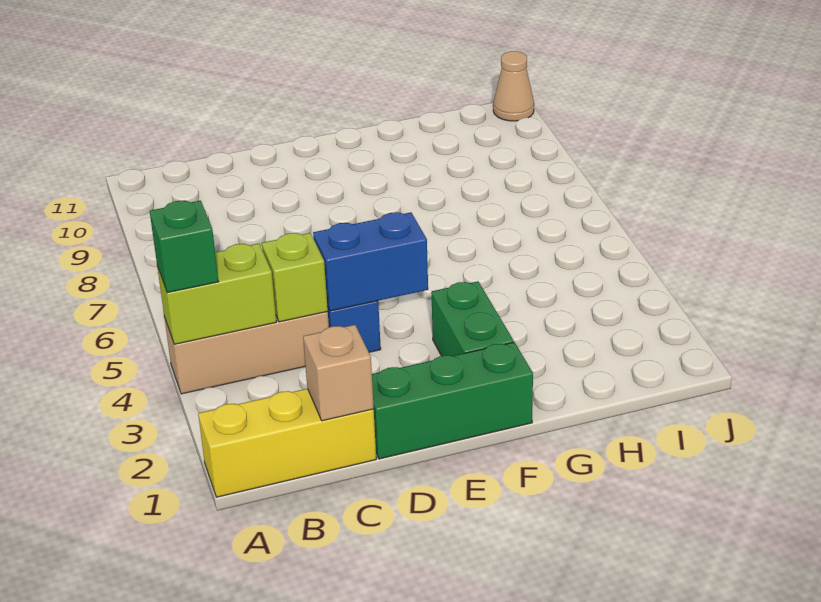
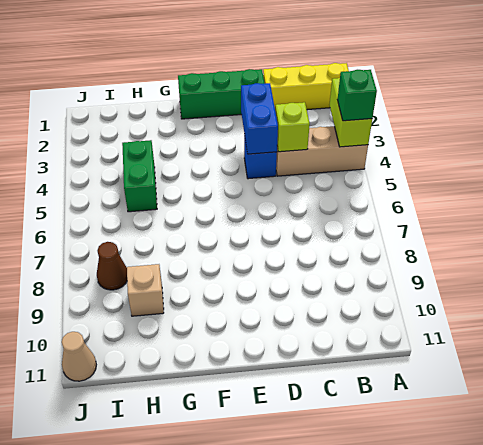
lime 1x2 brick [157,243,276,344] -> lime 1x2 brick turned to [329,78,372,147]
tan 1x1 brick [303,325,374,421] -> tan 1x1 brick moved to [127,264,164,316]
blue 1x2 brick [313,212,428,311] -> blue 1x2 brick turned to [241,83,278,154]
green 1x2 brick [431,281,514,356] -> green 1x2 brick moved to [122,140,157,212]
none -> brown 1x1 cone [97,242,127,290]

